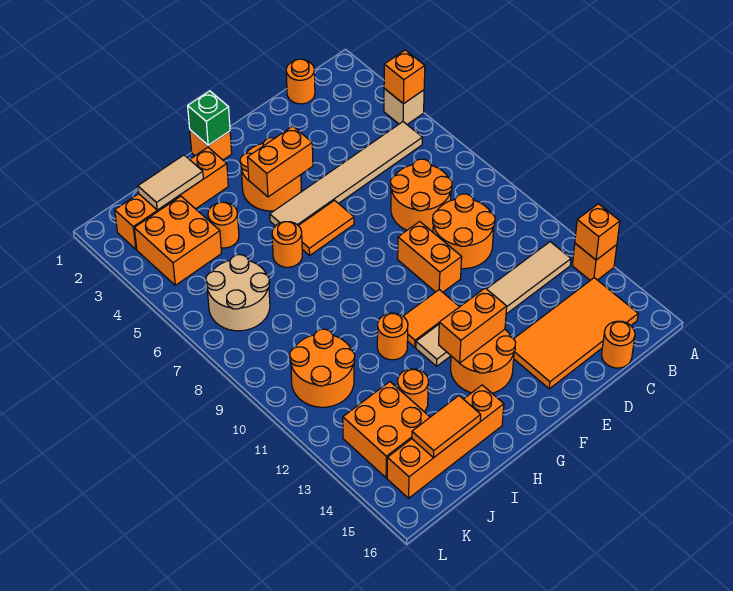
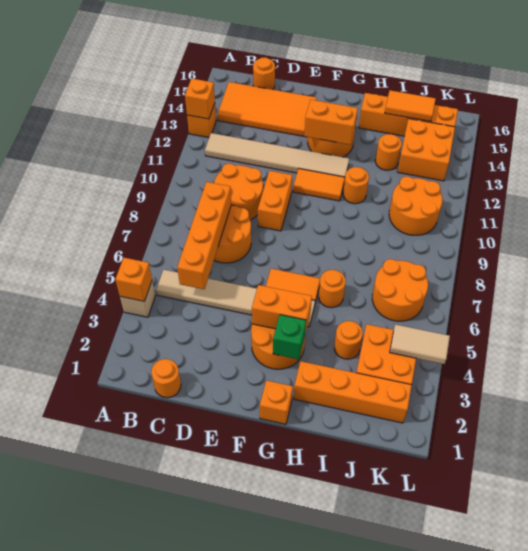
none -> orange 1x4 brick [177,182,231,289]
green 1x1 brick [188,91,230,145] -> green 1x1 brick moved to [273,315,306,359]
tan 1x2 tile [138,155,203,210] -> tan 1x2 tile moved to [390,324,450,364]
tan 2x2 round brick [206,255,270,331] -> orange 2x2 round brick [372,259,428,321]

